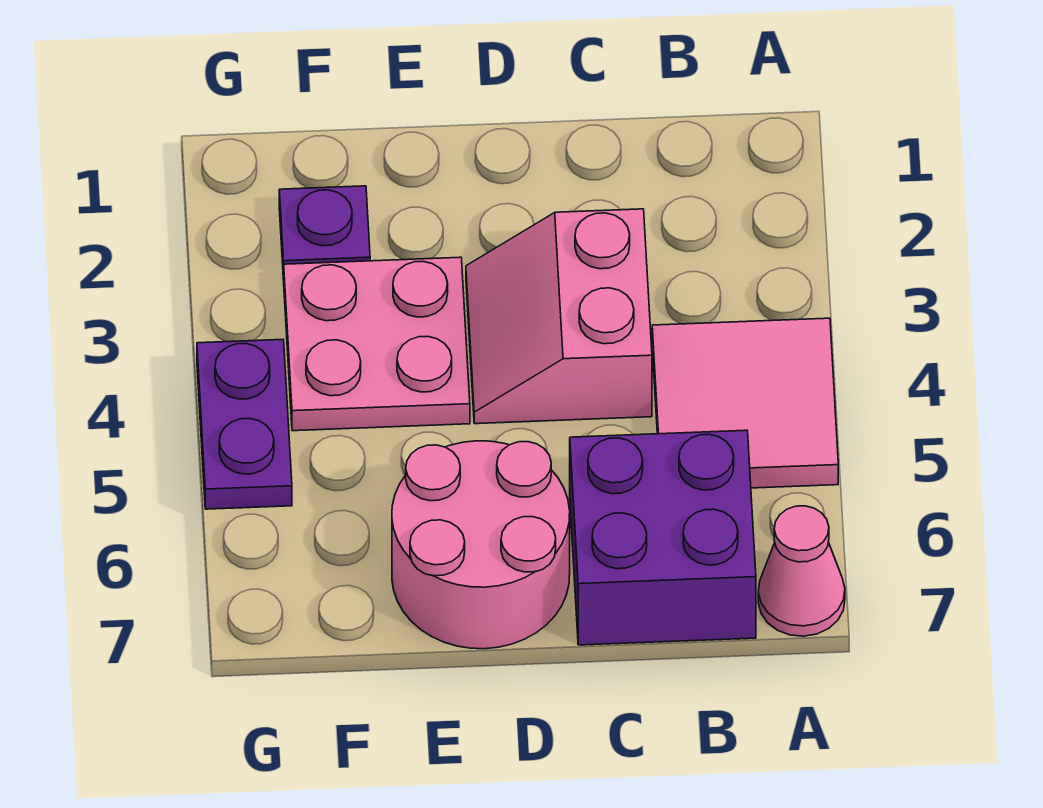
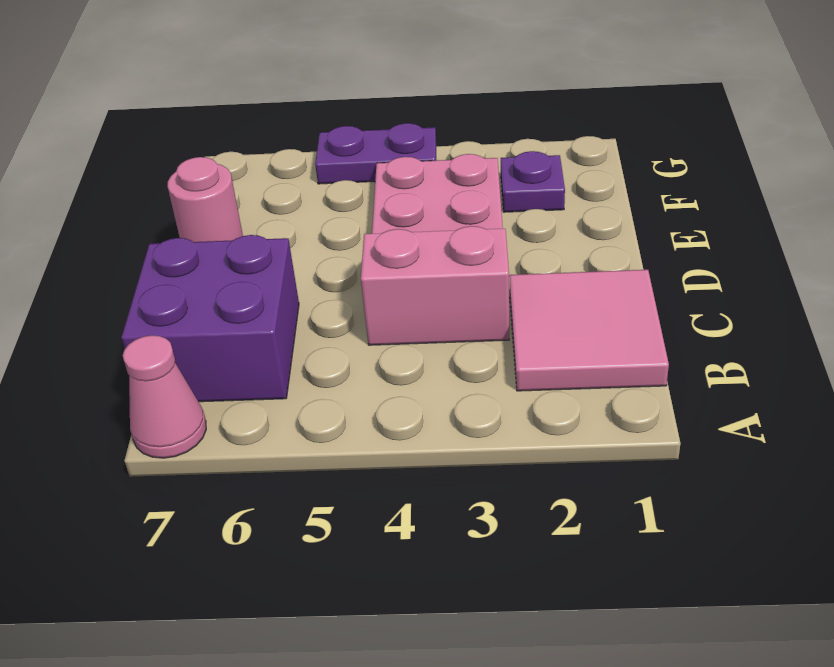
pink 2x2 tile [652,318,838,488] -> pink 2x2 tile moved to [509,270,669,391]
pink 2x2 round brick [392,441,570,649] -> pink 1x1 round brick [168,157,243,242]

